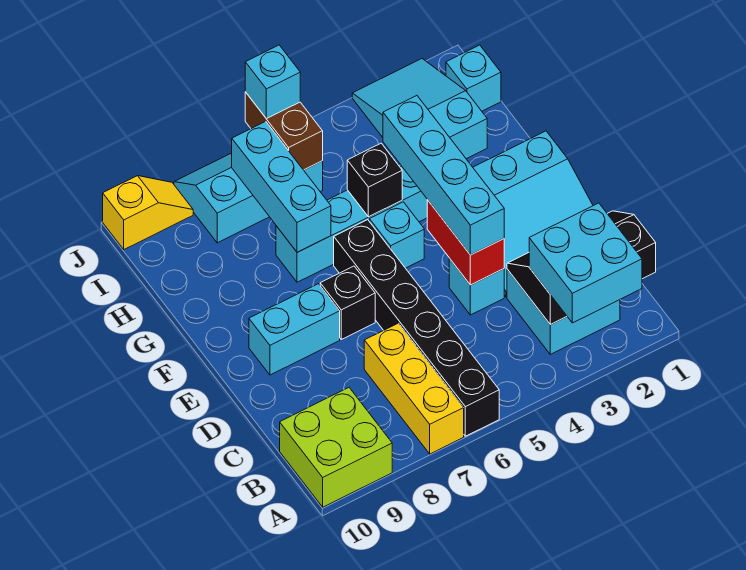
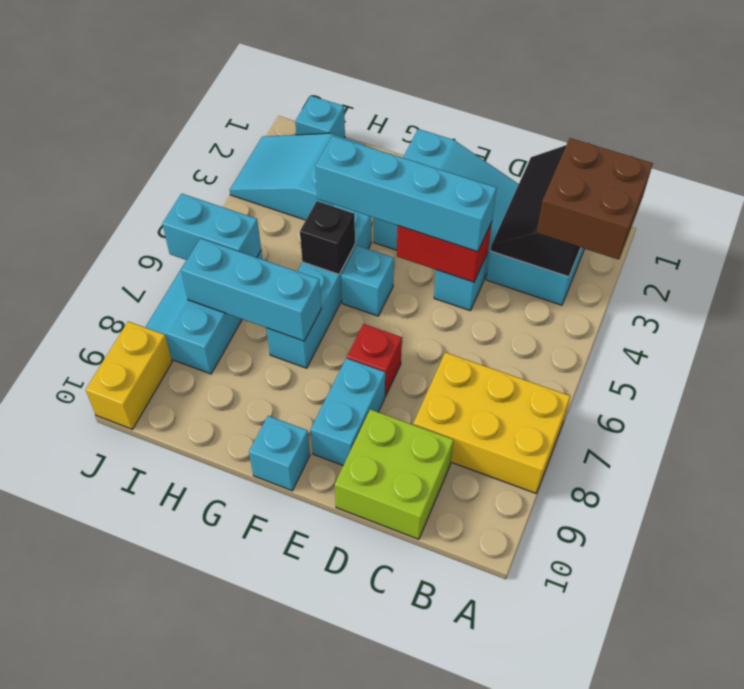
cyan 2x2 brick [529,203,642,323] -> brown 2x2 brick [536,138,653,260]
black 1x6 brick [334,220,499,436] -> none
yellow 1x3 brick [364,323,464,454] -> yellow 2x3 brick [413,352,570,493]
lime 2x2 brick [280,388,392,507] -> lime 2x2 brick moved to [335,409,454,539]
black 1x1 brick [320,266,375,339] -> red 1x1 brick [347,324,402,397]
brown 1x2 brick [245,92,323,170] -> cyan 1x2 brick [162,194,261,260]
cyan 1x1 brick [245,45,300,119] -> cyan 1x1 brick moved to [249,416,310,491]
yellow 1x2 slope [103,176,193,249] -> yellow 1x2 brick [86,321,172,429]

